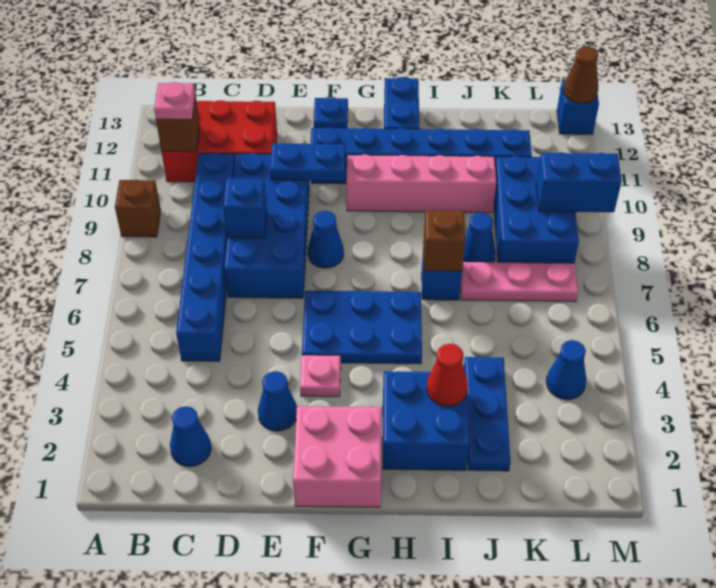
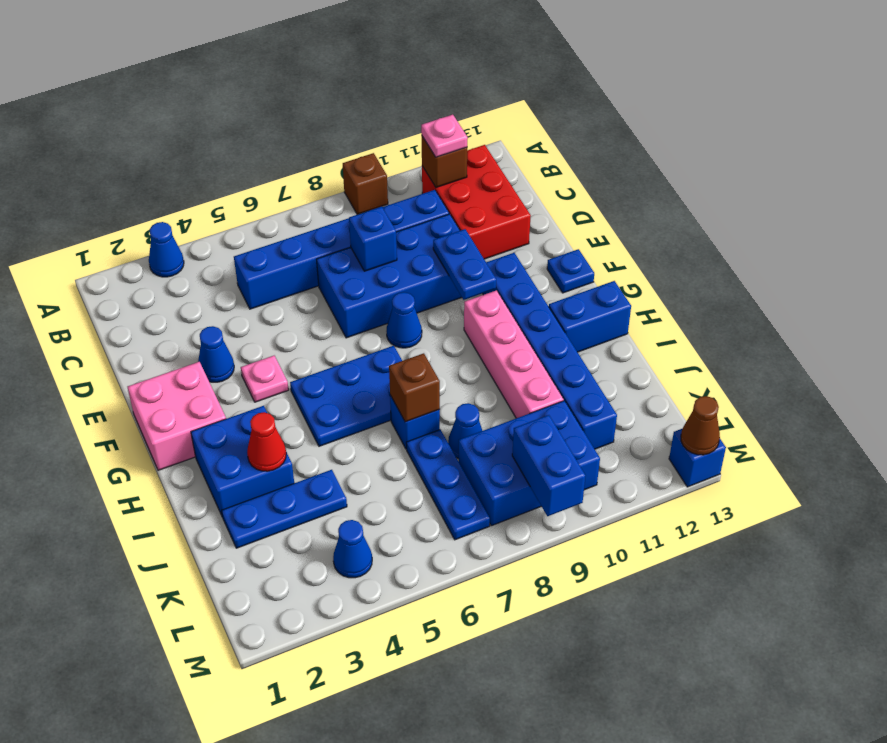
blue 1x1 cone [170,406,211,467] -> blue 1x1 cone moved to [149,222,184,277]
blue 2x3 plate [302,291,422,364] -> blue 2x3 plate turned to [290,346,402,446]
pink 1x3 plate [461,262,578,302] -> blue 1x3 plate [406,430,490,540]

